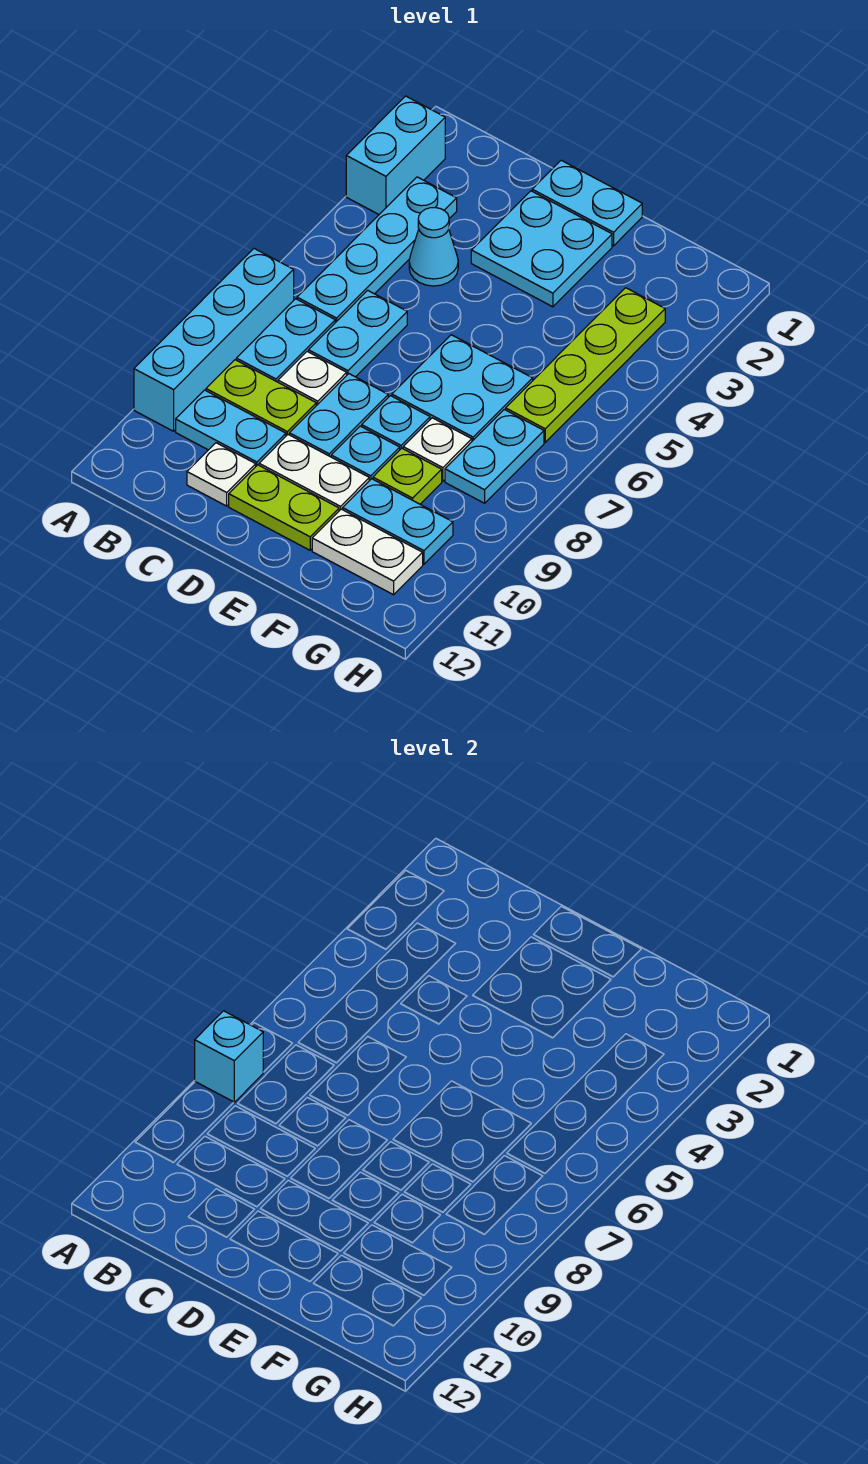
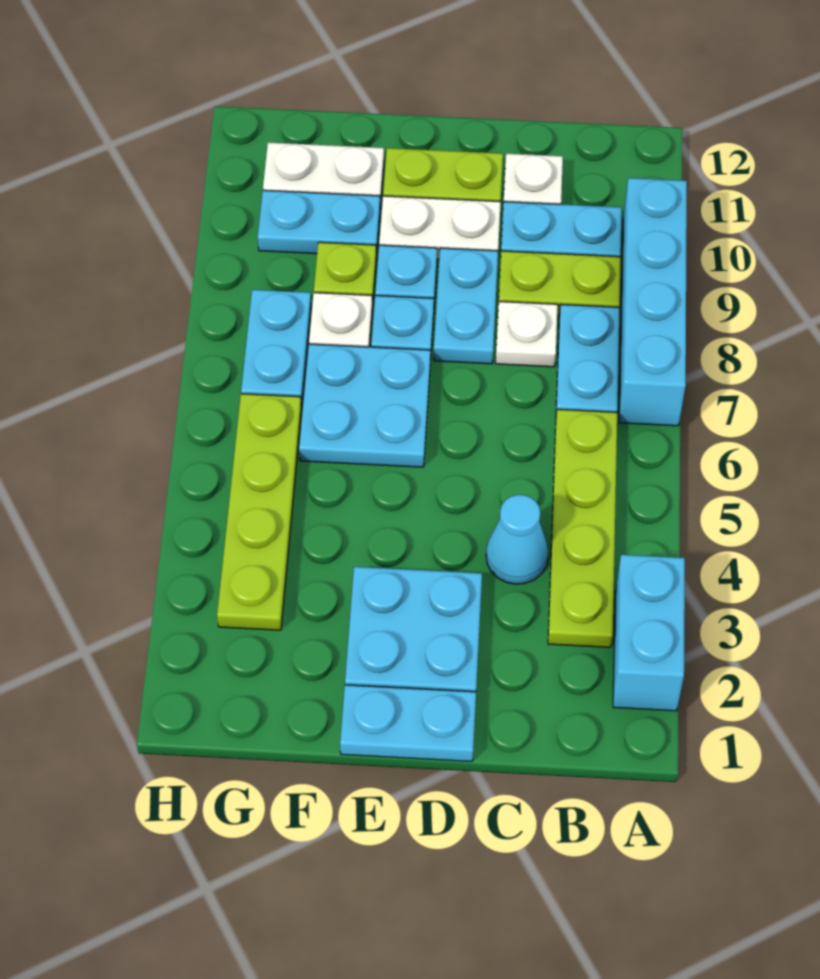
cyan 1x1 brick [195,1011,263,1102] -> none
cyan 1x4 plate [297,177,457,323] -> lime 1x4 plate [548,409,617,647]
cyan 1x2 plate [308,290,407,377] -> none

